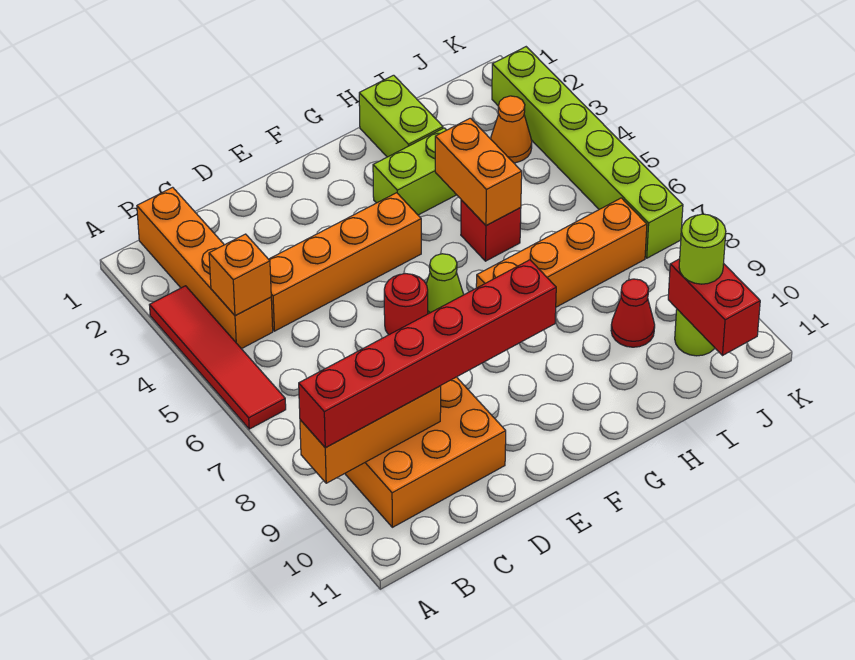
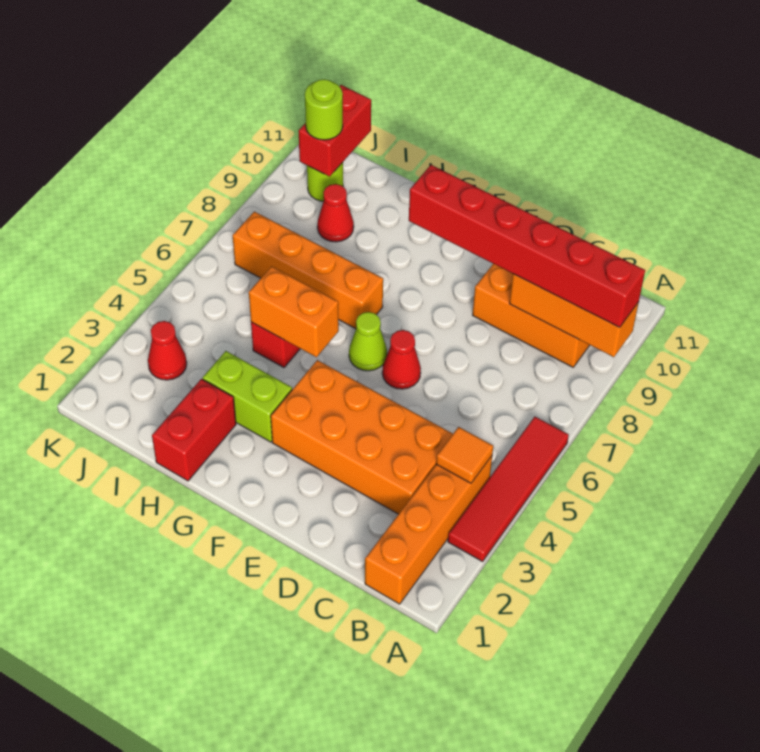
orange 1x1 brick [209,234,271,315] -> orange 1x1 tile [436,427,493,483]
orange 1x4 brick [269,193,421,331] -> orange 2x4 brick [271,360,453,514]
red 1x1 round brick [384,274,428,335] -> red 1x1 cone [382,330,421,389]
lime 1x2 brick [359,75,443,157] -> red 1x2 brick [152,379,236,481]
orange 1x2 brick [435,118,522,226] -> orange 1x2 brick turned to [249,266,339,357]
orange 1x1 cone [491,96,532,163] -> red 1x1 cone [148,321,187,380]
lime 1x6 brick [492,47,683,258] -> none

